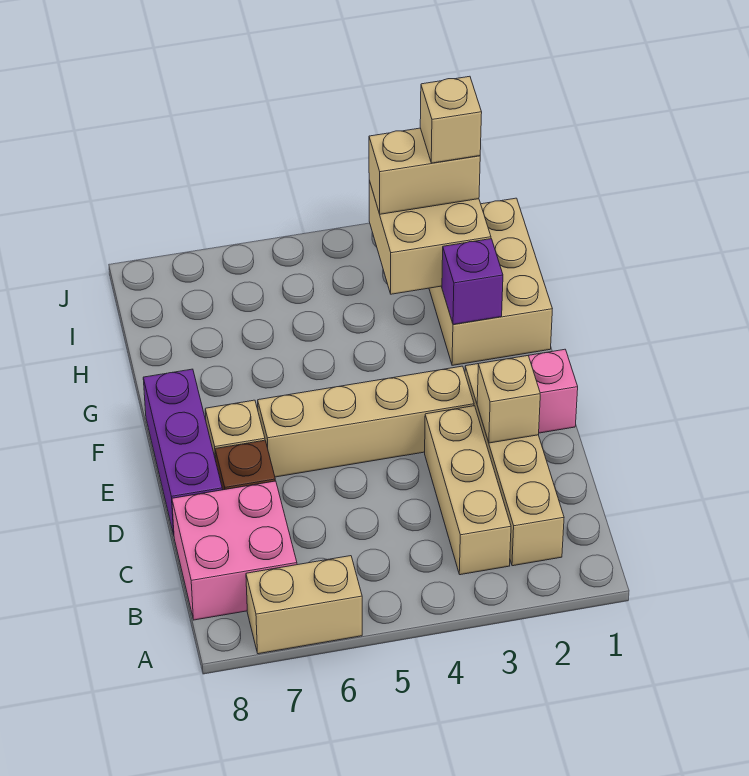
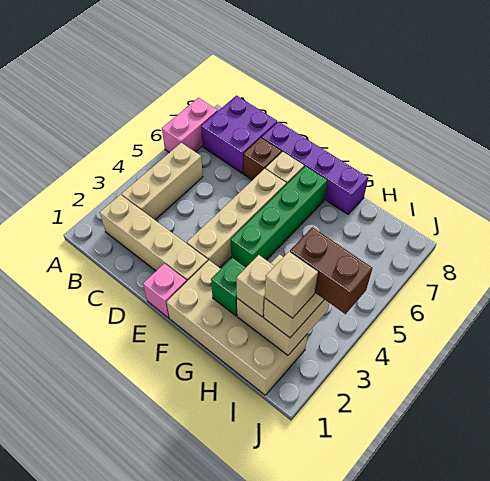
tan 1x2 brick [246,556,362,654] -> pink 1x2 brick [162,98,218,153]
tan 1x3 brick [425,406,511,575] -> tan 1x3 brick turned to [122,143,203,220]
pink 2x2 brick [172,481,297,620] -> purple 2x2 brick [201,96,277,173]
tan 1x1 brick [477,356,540,443] -> tan 1x1 brick moved to [237,255,275,317]
purple 1x3 brick [143,369,222,535] -> purple 1x4 brick [262,122,368,214]
none -> green 1x4 brick [231,166,327,267]
tan 2x3 brick [429,198,552,365] -> tan 2x4 brick [167,260,308,395]
purple 1x1 brick [442,239,503,324] -> green 1x1 brick [211,258,246,316]
none -> brown 1x2 brick [290,227,372,314]

